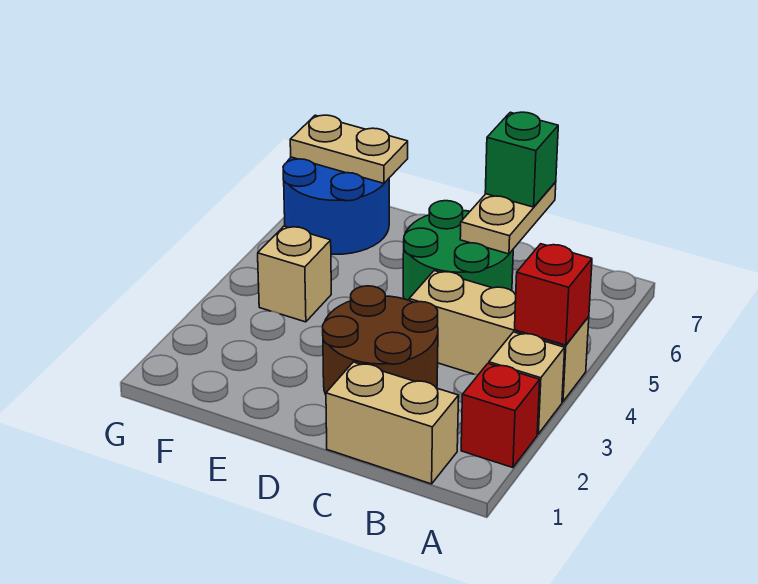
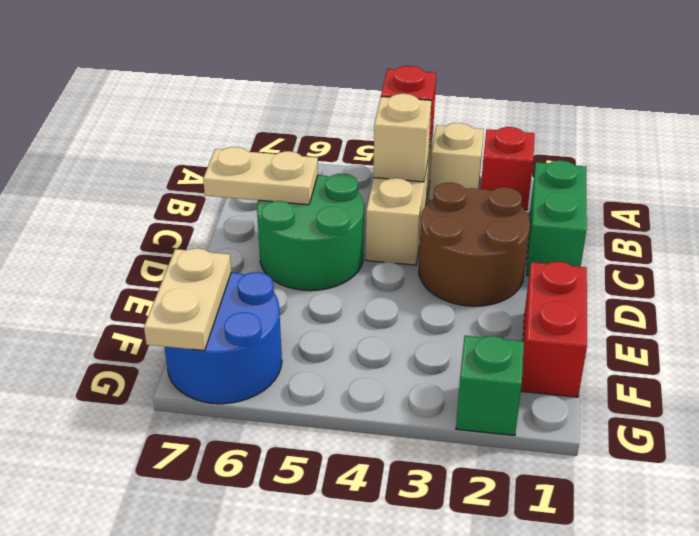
tan 1x2 brick [326,362,459,484] -> green 1x2 brick [527,161,587,276]
green 1x1 brick [485,112,558,207] -> green 1x1 brick moved to [456,336,524,436]
none -> red 1x2 brick [521,262,587,397]
tan 1x1 brick [258,226,331,322] -> tan 1x1 brick moved to [373,94,431,182]

